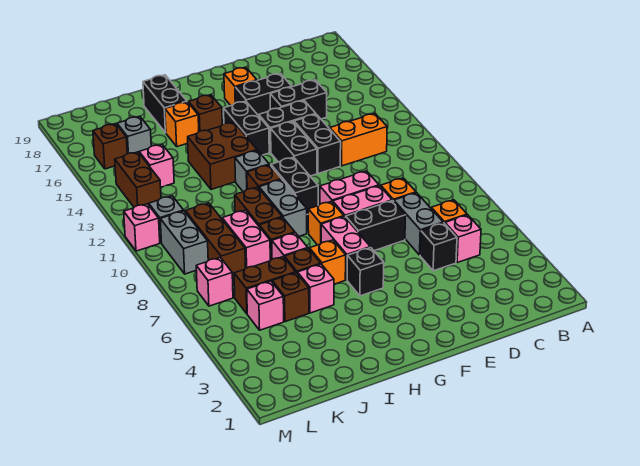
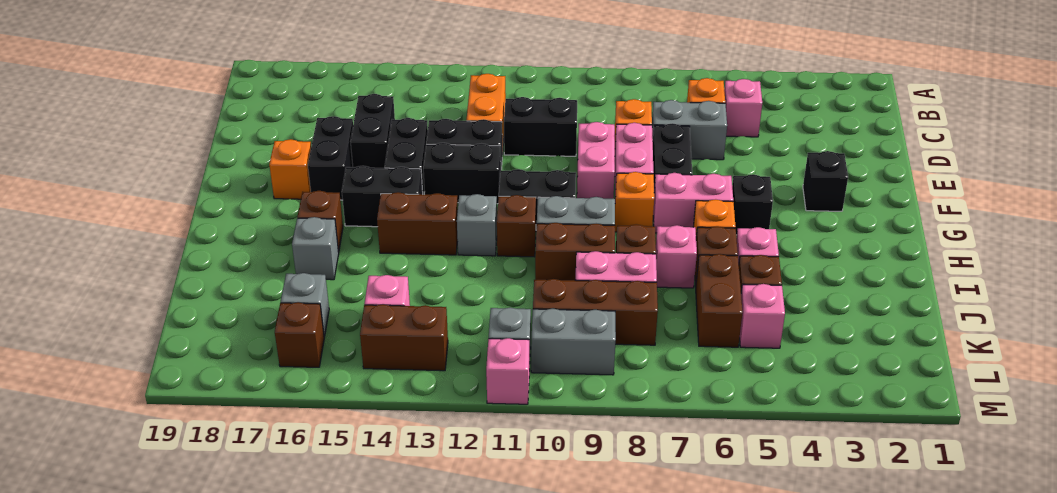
black 1x1 brick [420,223,457,271] -> black 1x1 brick moved to [803,151,848,211]
brown 2x2 brick [187,122,257,189] -> brown 1x2 brick [377,192,458,255]
orange 1x1 brick [165,102,199,147] -> grey 1x1 brick [292,217,339,280]
black 1x2 brick [143,75,187,133] -> black 1x2 brick moved to [504,97,577,156]
pink 1x1 brick [196,257,233,306] -> none

